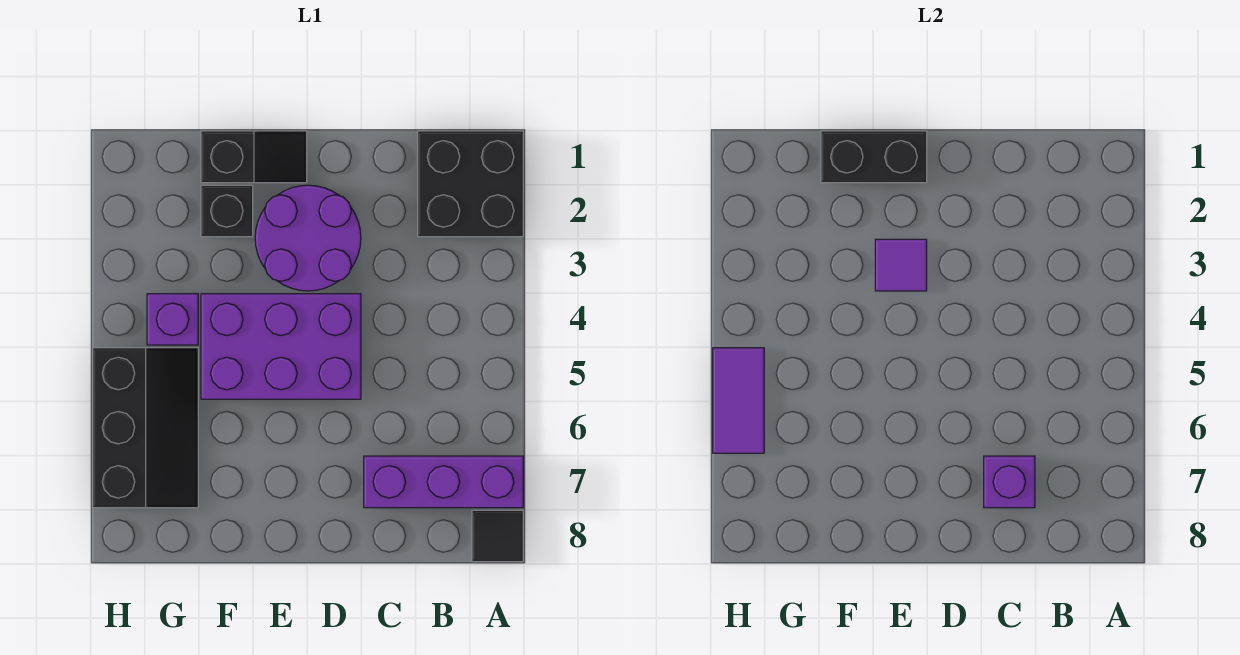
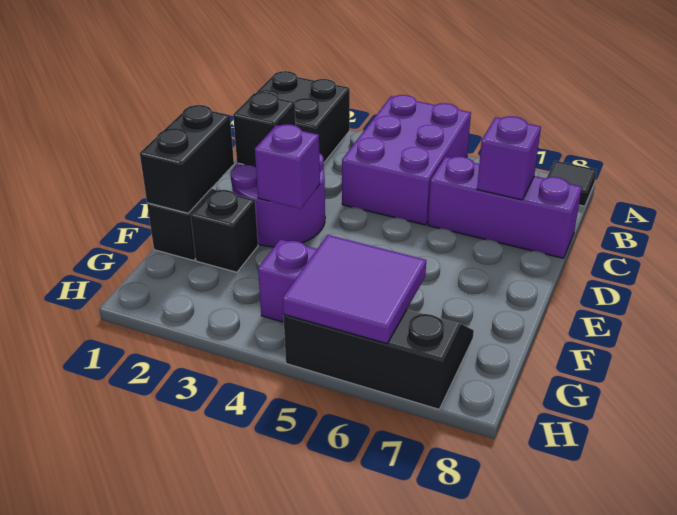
purple 1x3 brick [364,456,523,508] -> purple 1x3 brick turned to [428,156,582,258]
none -> black 1x1 brick [233,92,296,167]
purple 2x3 brick [201,294,361,399] -> purple 2x3 brick moved to [342,95,471,225]
purple 1x1 tile [875,239,927,291] -> purple 1x1 brick [255,124,320,209]
purple 1x2 tile [713,348,764,453] -> purple 2x2 tile [283,235,426,344]

